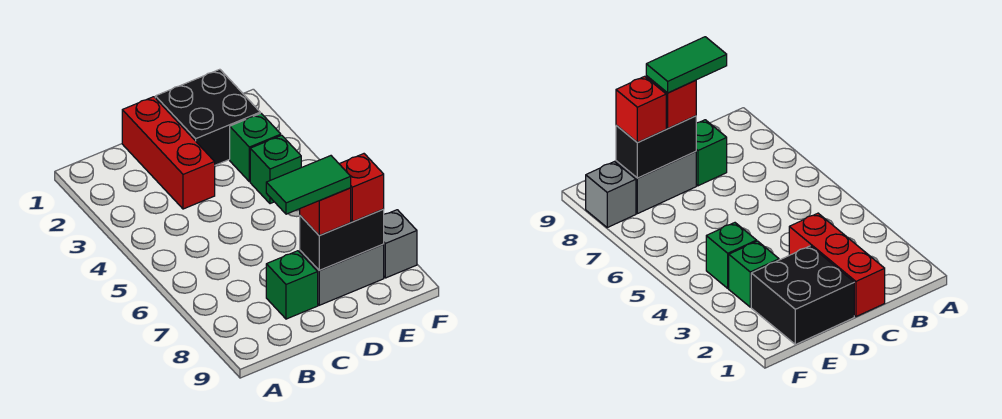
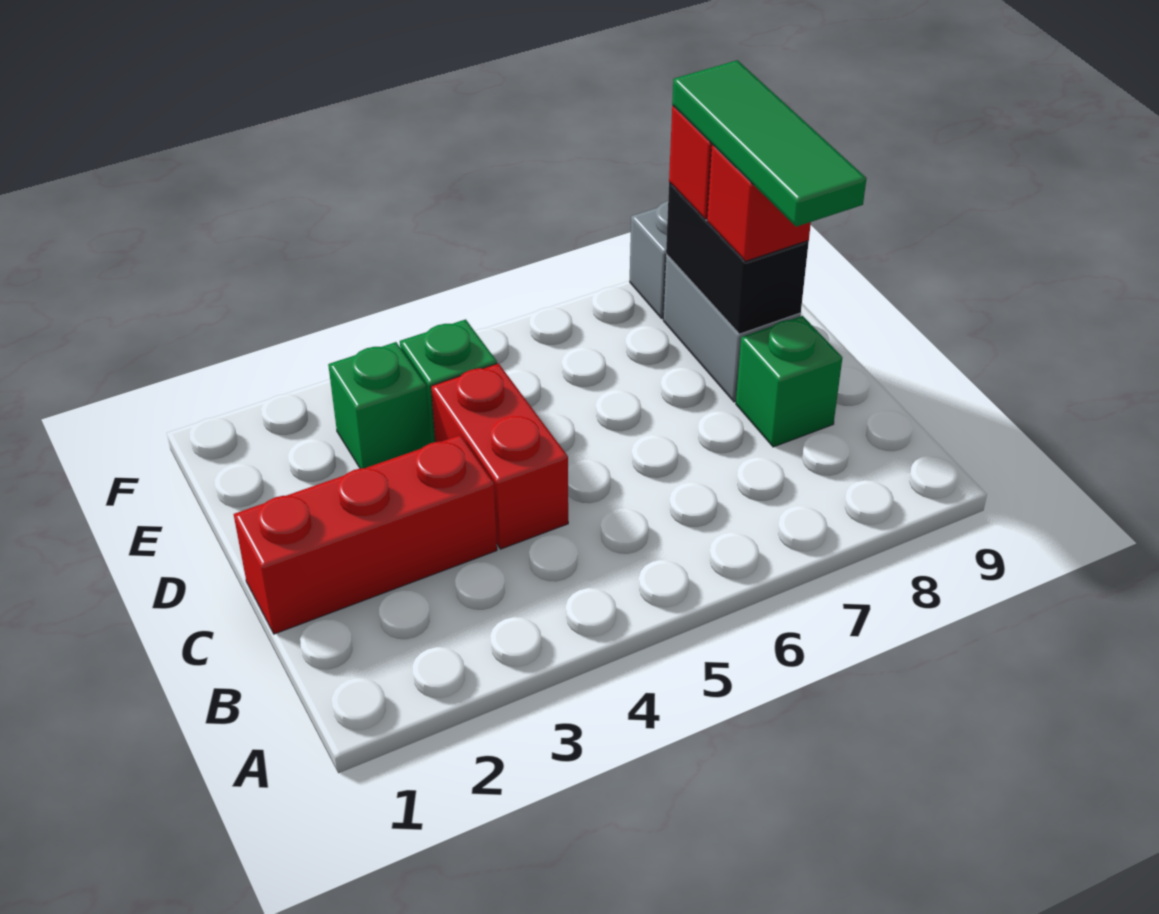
none -> red 1x2 brick [431,363,568,549]
green 1x2 tile [266,156,351,214] -> green 1x3 tile [672,60,867,227]
black 2x2 brick [155,69,260,165] -> none

